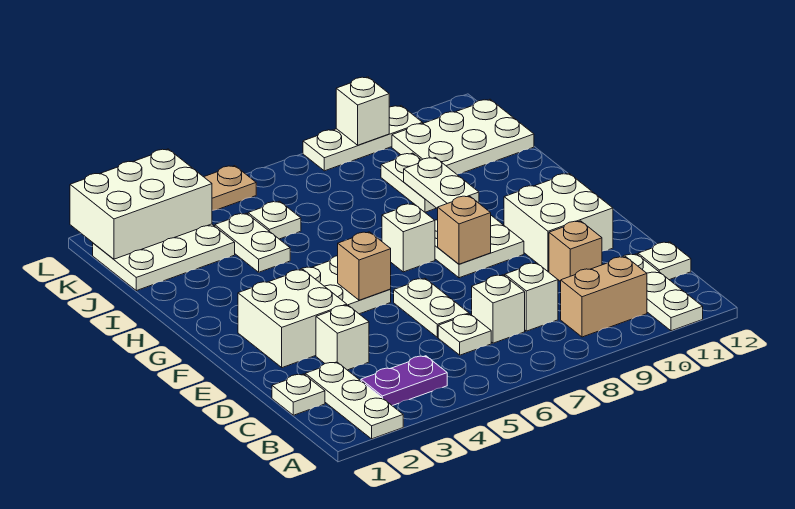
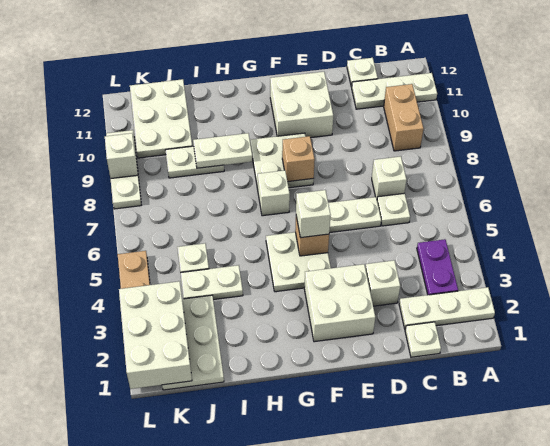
white 1x1 brick [505,263,558,331] -> white 1x1 brick moved to [296,190,331,238]
tan 1x1 brick [549,221,602,282] -> none

